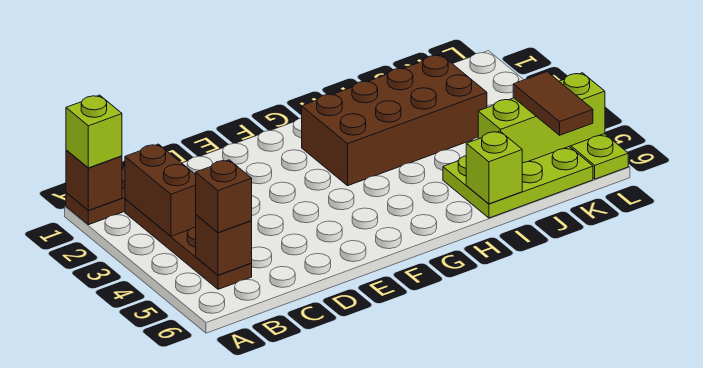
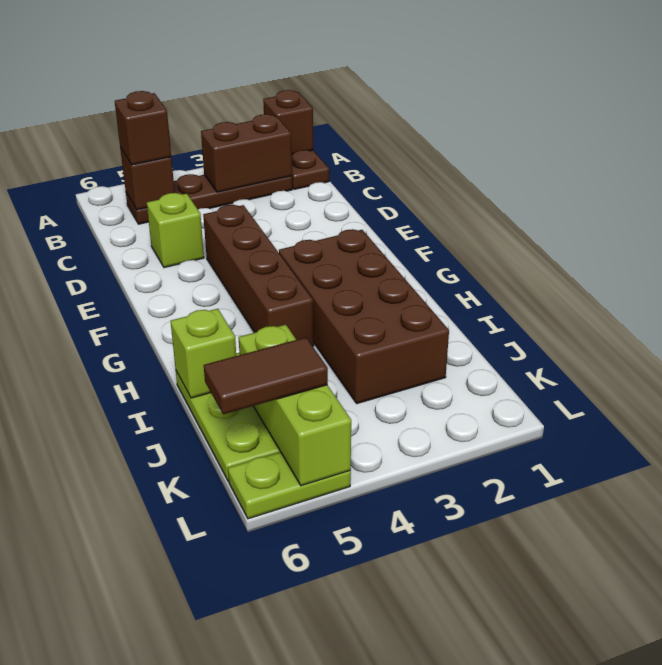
lime 1x1 brick [66,95,122,168] -> lime 1x1 brick moved to [147,193,204,268]
none -> brown 1x4 brick [203,205,314,346]

